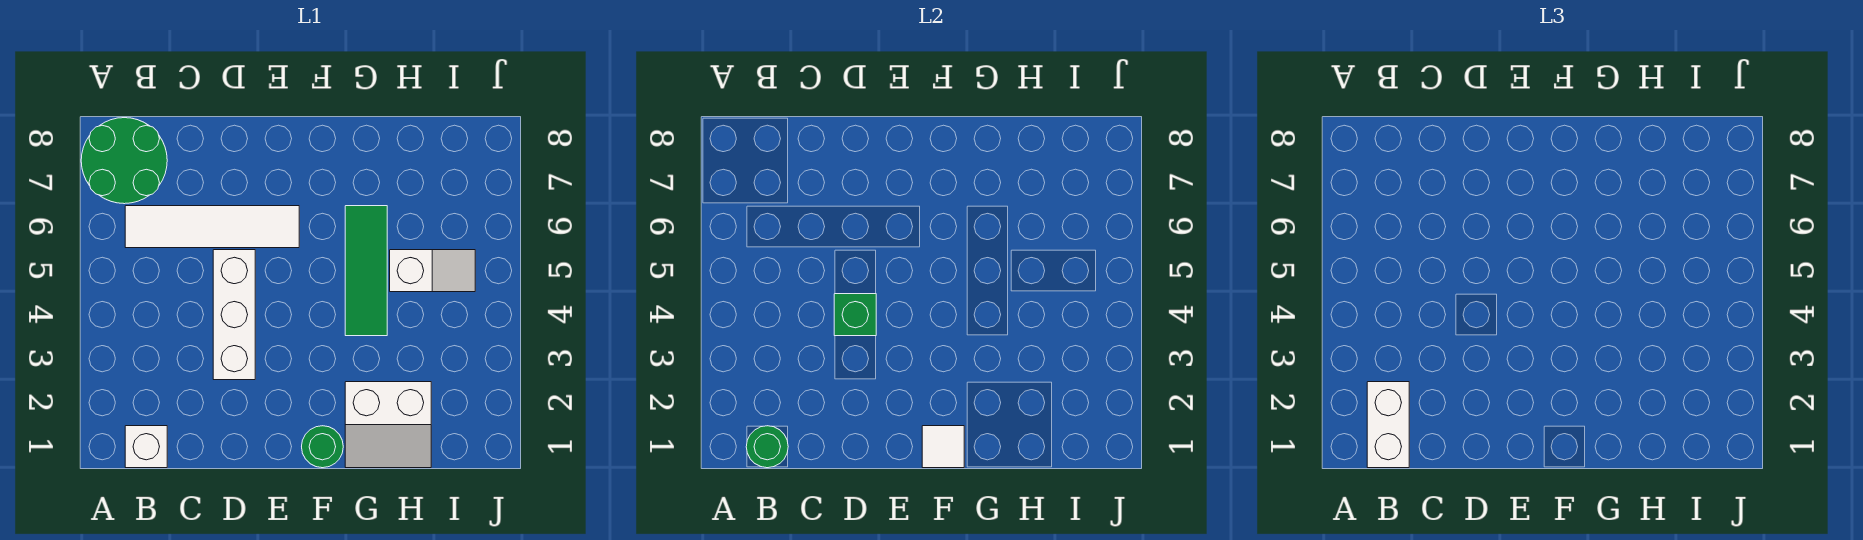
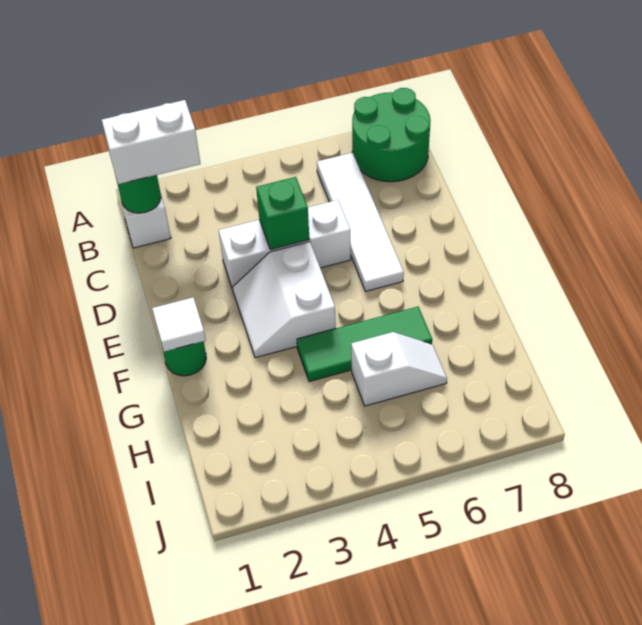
white 2x2 slope [345,382,431,468] -> white 2x2 slope moved to [233,242,336,358]
white 1x2 slope [390,250,475,292] -> white 1x2 slope turned to [351,332,447,406]

